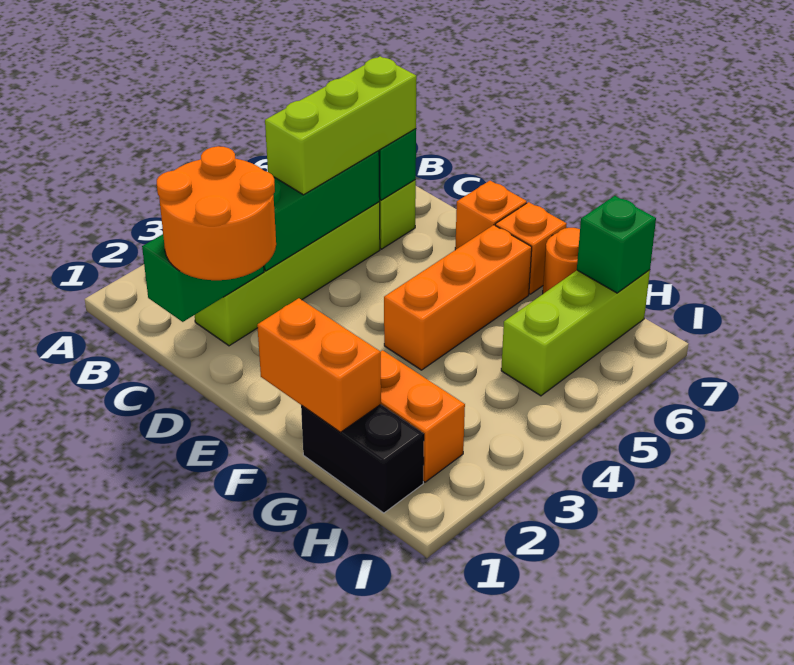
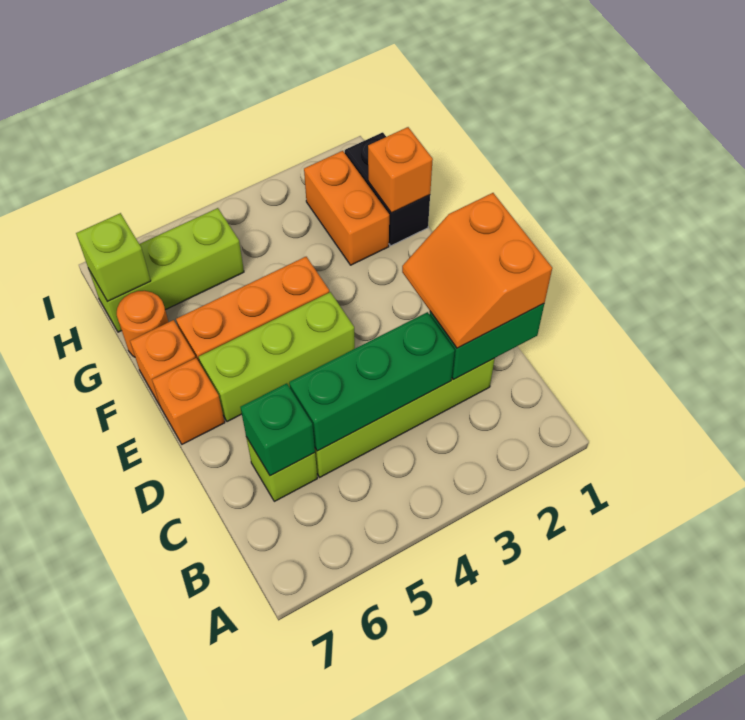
orange 2x2 round brick [157,146,276,280] -> orange 2x2 slope [402,193,552,348]
lime 1x3 brick [265,56,417,195] -> lime 1x3 brick moved to [199,292,355,422]
orange 1x2 brick [257,298,381,432] -> orange 1x1 brick [368,127,433,213]
green 1x1 brick [577,196,656,293] -> lime 1x1 brick [76,213,151,301]

